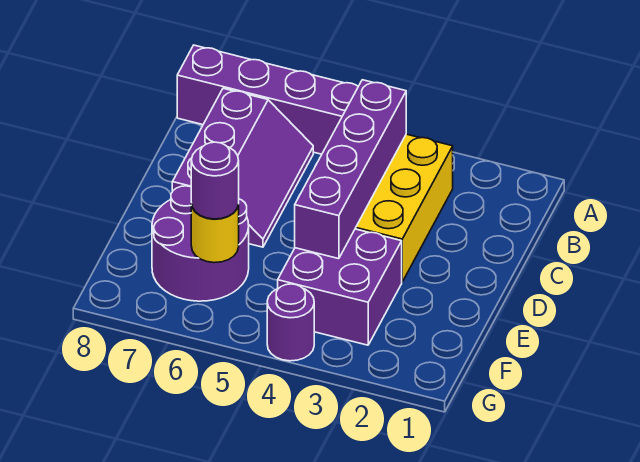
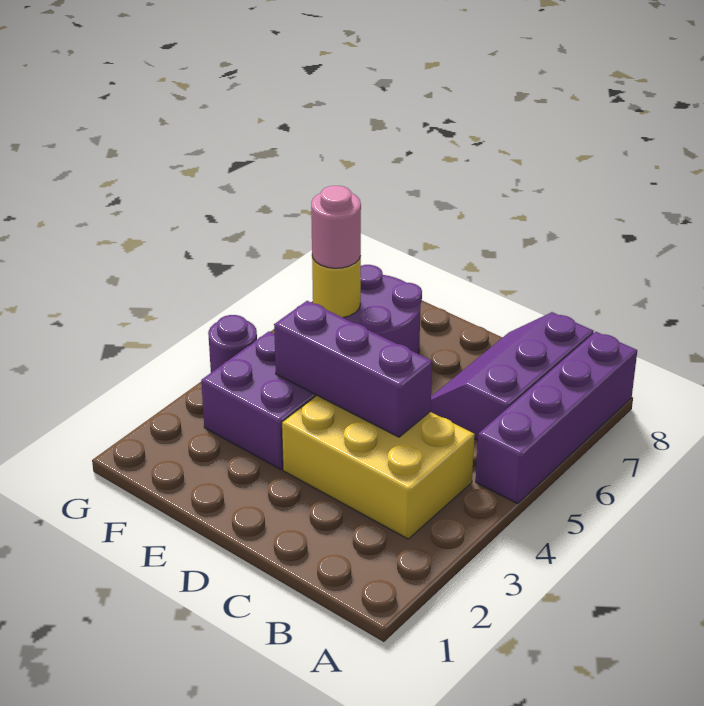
purple 1x4 brick [295,80,406,259] -> purple 1x3 brick [274,301,432,437]
purple 2x3 slope [172,88,313,247] -> purple 2x3 slope turned to [430,312,594,440]
purple 1x1 round brick [191,142,239,219] -> pink 1x1 round brick [311,186,361,268]

